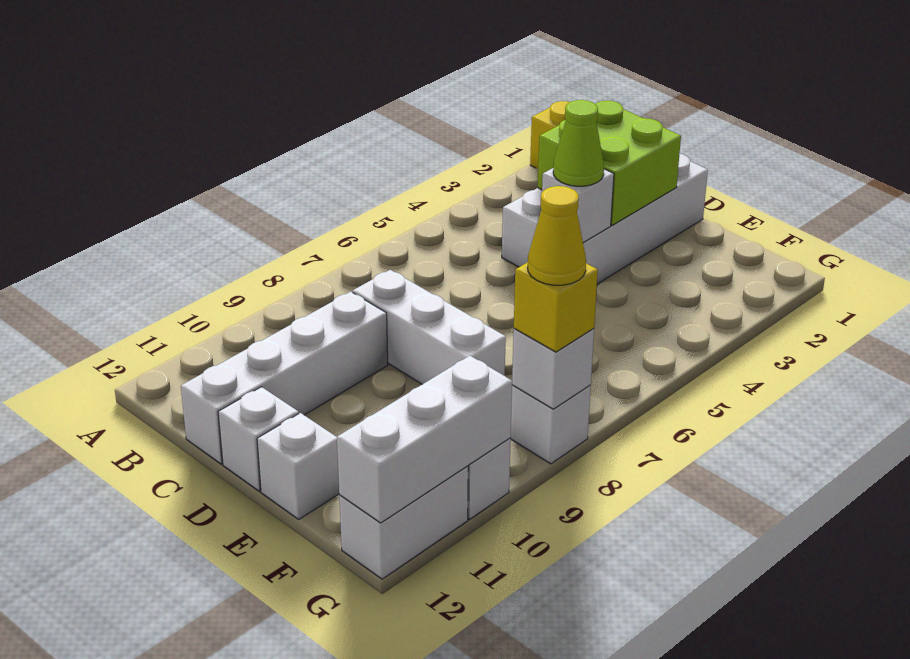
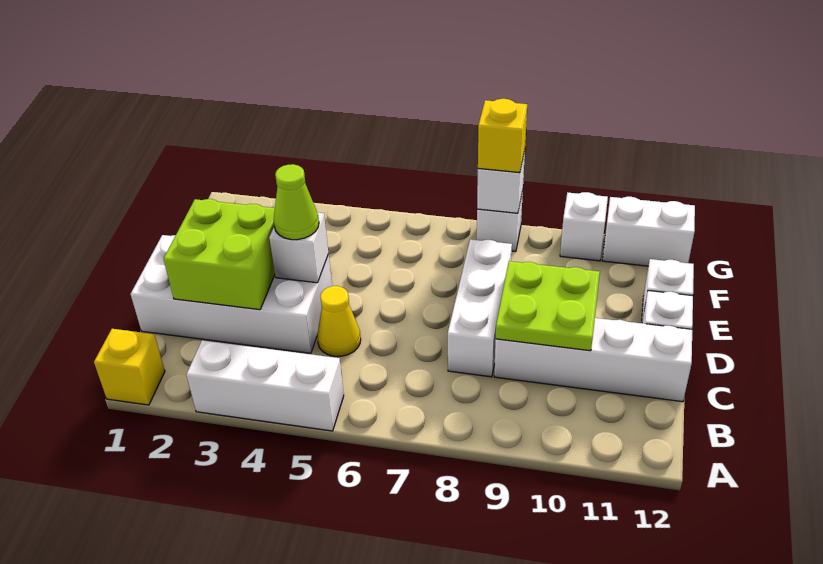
none -> lime 2x2 plate [496,261,600,351]
yellow 1x1 cone [528,186,586,285] -> yellow 1x1 cone moved to [317,286,361,356]
white 1x3 brick [337,356,512,523] -> white 1x3 brick moved to [186,340,344,431]

